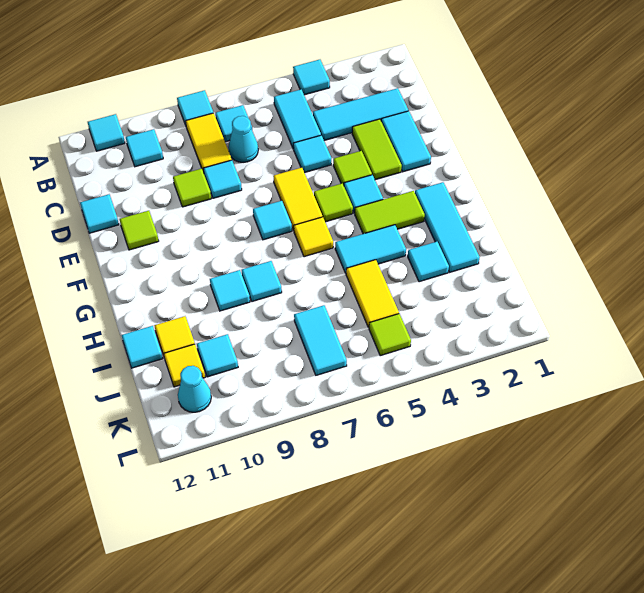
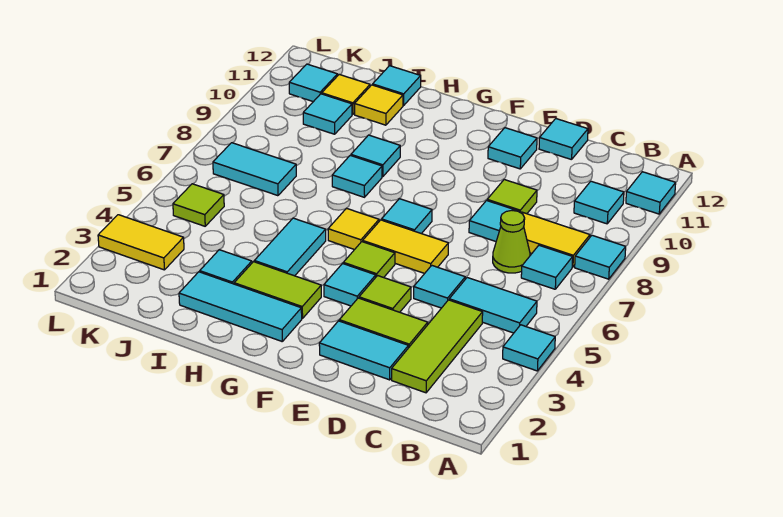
cyan 1x3 tile [313,88,408,141] -> lime 1x3 tile [392,300,483,393]
cyan 1x1 cone [228,116,258,162] -> lime 1x1 cone [493,211,530,273]
lime 1x1 tile [119,211,159,250] -> cyan 1x1 tile [488,128,537,169]
lime 1x2 tile [355,191,425,234] -> lime 1x2 tile turned to [234,262,321,319]
yellow 1x2 tile [346,260,399,328] -> yellow 1x2 tile moved to [98,215,184,270]
cyan 1x1 cone [178,366,211,412] -> cyan 1x1 tile [289,64,338,102]

